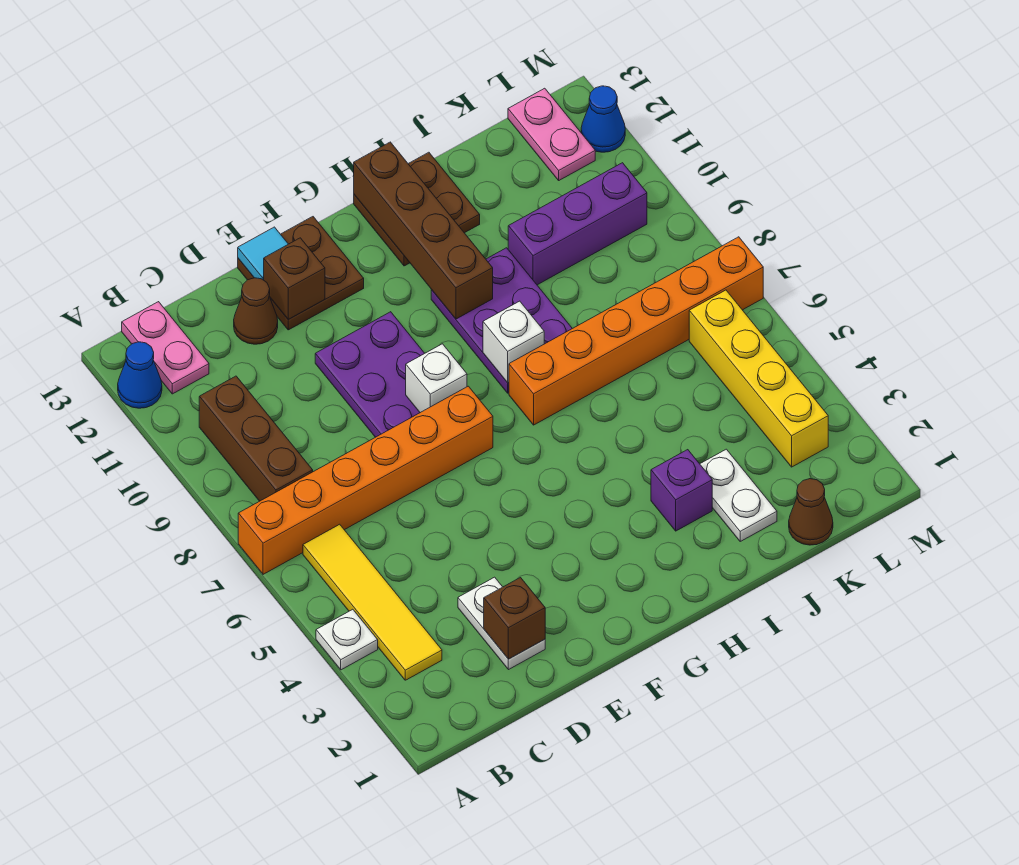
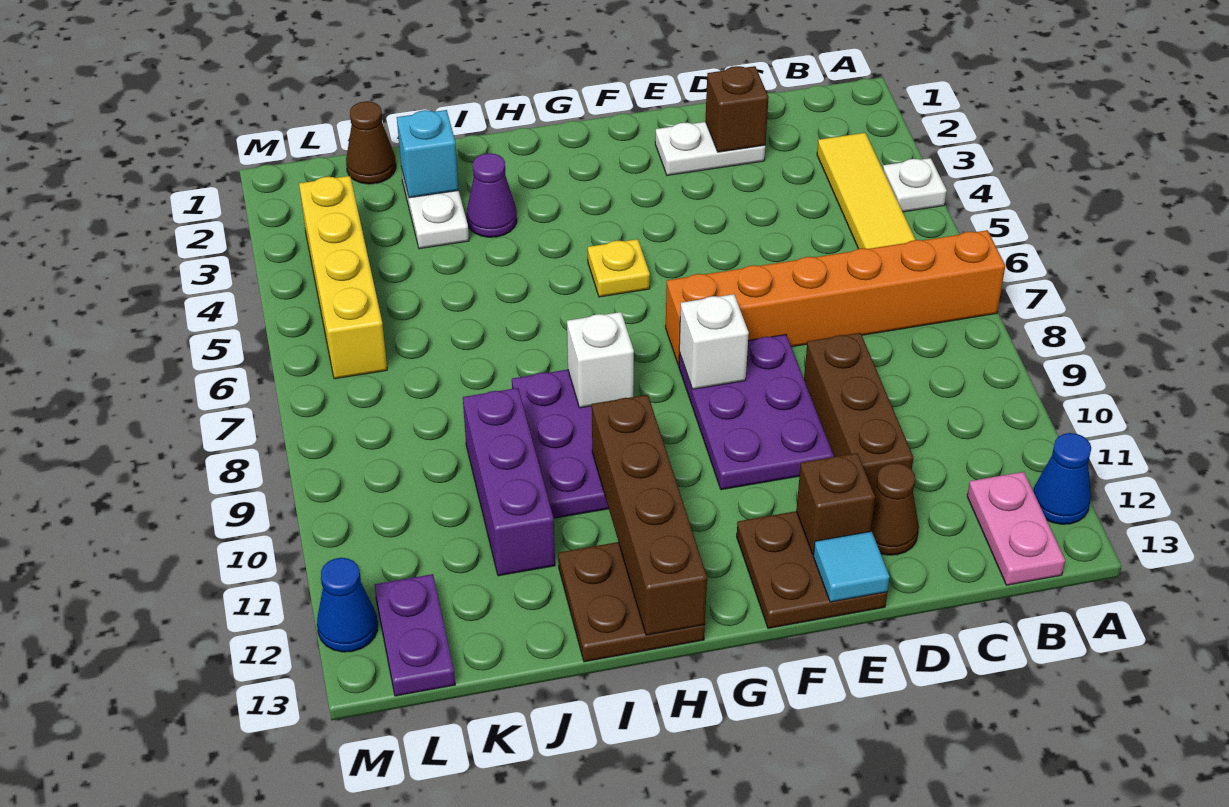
brown 1x3 brick [199,376,313,501] -> brown 1x3 brick moved to [804,333,913,492]
white 1x2 plate [458,577,545,670] -> white 1x2 plate turned to [655,122,765,175]
none -> yellow 1x1 plate [588,239,650,297]
orange 1x6 brick [509,237,763,425] -> none
purple 1x1 brick [651,450,712,531] -> purple 1x1 cone [467,153,517,237]
none -> cyan 1x1 brick [397,110,459,198]
purple 1x3 brick [508,163,647,285] -> purple 1x3 brick turned to [463,388,555,576]
pink 1x2 plate [508,88,595,180] -> purple 1x2 plate [375,574,455,696]

